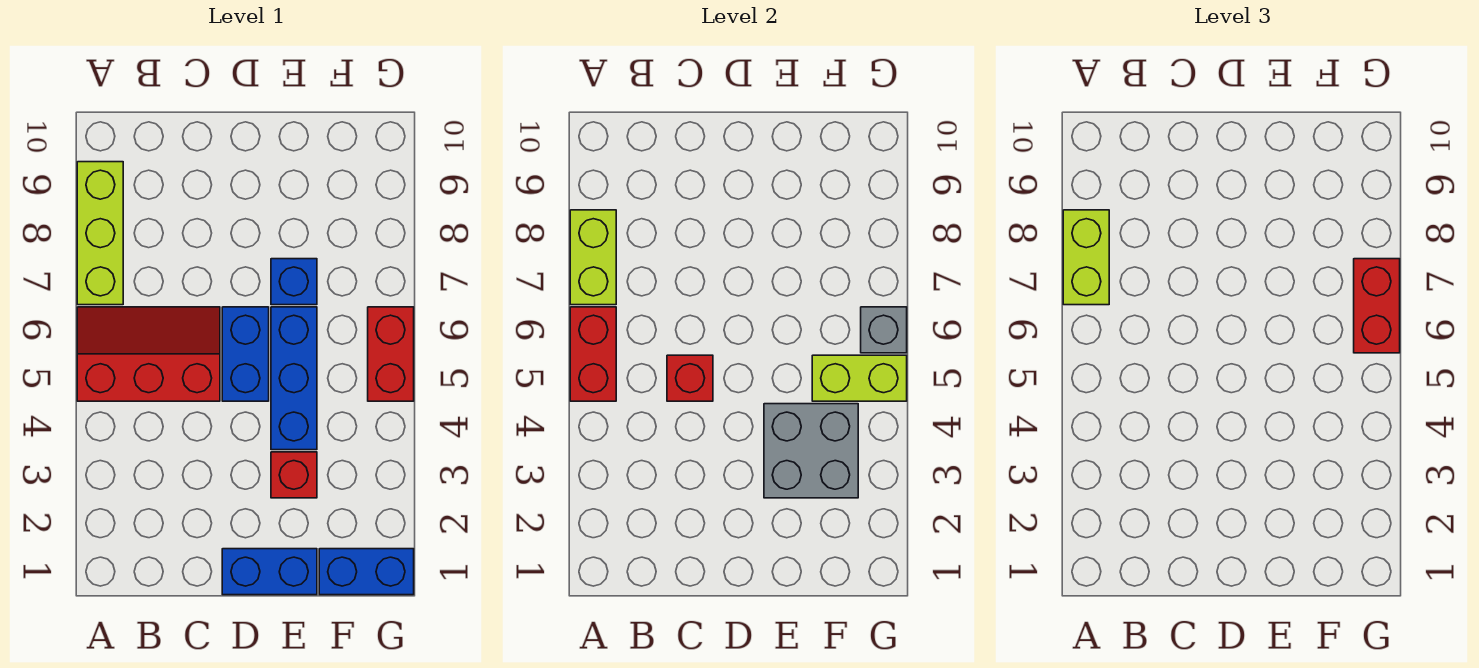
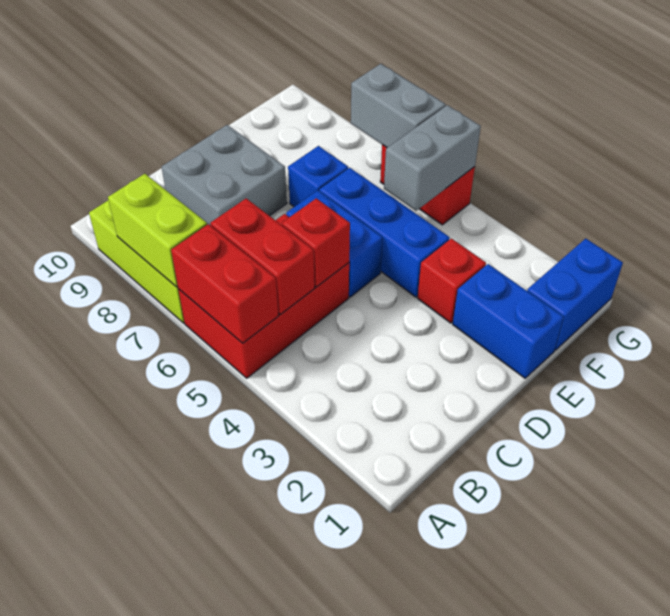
red 2x3 slope [77,307,220,401] -> red 2x3 brick [178,214,349,378]
lime 1x2 brick [1063,210,1109,305] -> none
blue 1x2 brick [222,549,317,595] -> blue 1x2 brick turned to [453,264,564,378]
grey 2x2 brick [764,404,858,498] -> grey 2x2 brick moved to [162,125,287,226]
lime 1x2 brick [812,355,907,401] -> grey 1x2 brick [384,105,481,211]
grey 1x1 brick [861,307,907,353] -> grey 1x2 brick [351,64,446,148]
red 1x2 brick [1354,259,1400,353] -> red 1x2 brick moved to [210,198,315,315]

